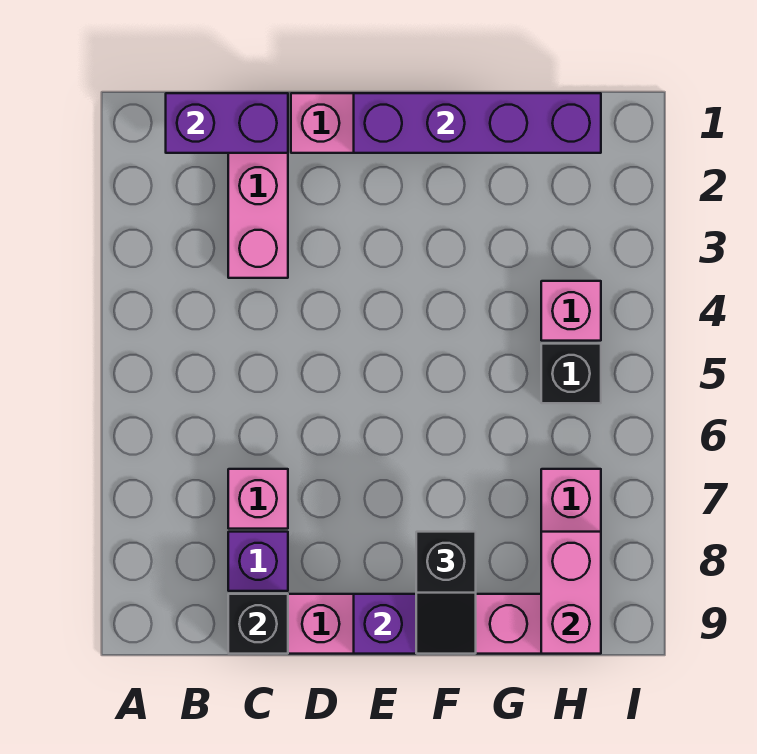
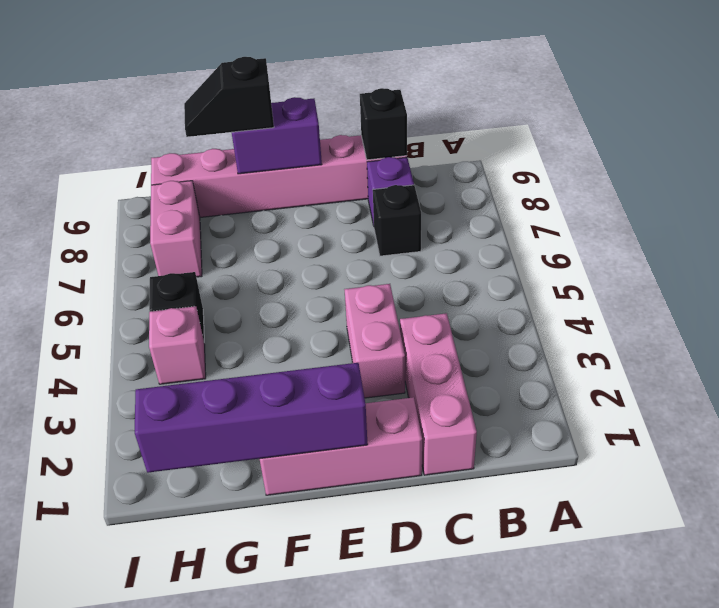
purple 1x2 brick [166,93,288,153] -> none
pink 1x1 brick [228,469,288,529] -> black 1x1 brick [373,185,421,256]
black 1x2 slope [416,532,476,654] -> black 1x2 slope turned to [184,57,274,137]
pink 1x2 brick [541,532,601,654] -> pink 1x2 brick moved to [344,284,405,398]

